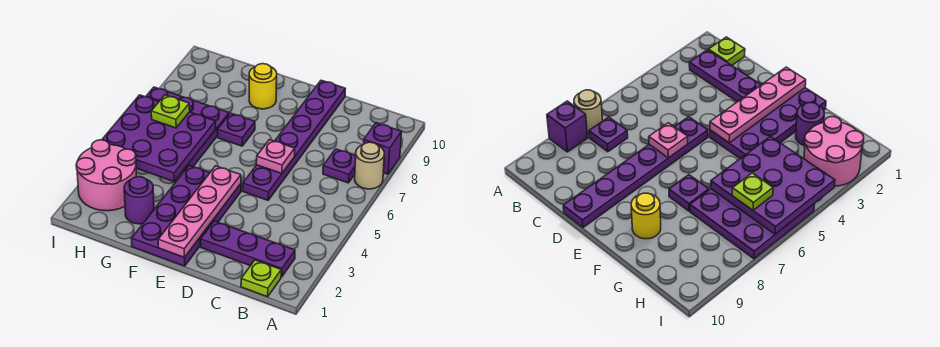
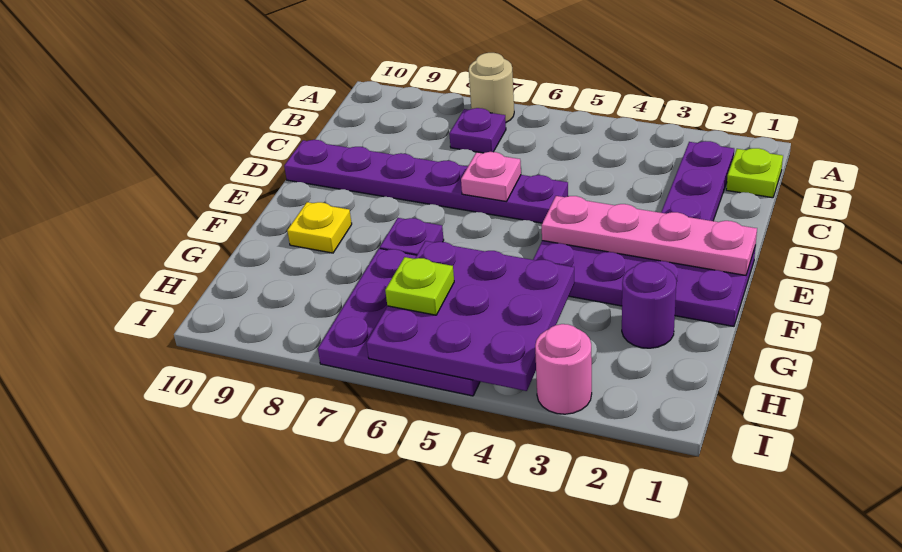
purple 1x1 brick [364,123,401,174] -> none
yellow 1x1 round brick [249,64,277,109] -> yellow 1x1 plate [287,202,352,253]
pink 2x2 round brick [76,140,136,211] -> pink 1x1 round brick [535,324,592,414]

